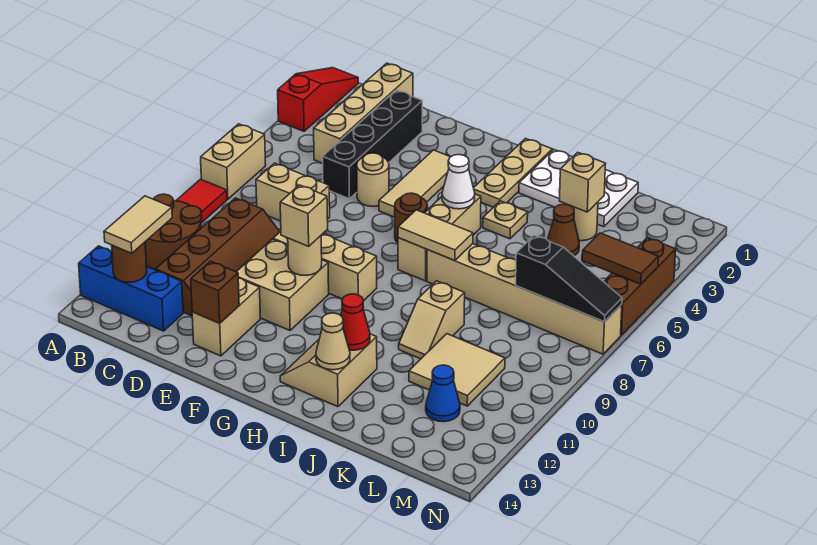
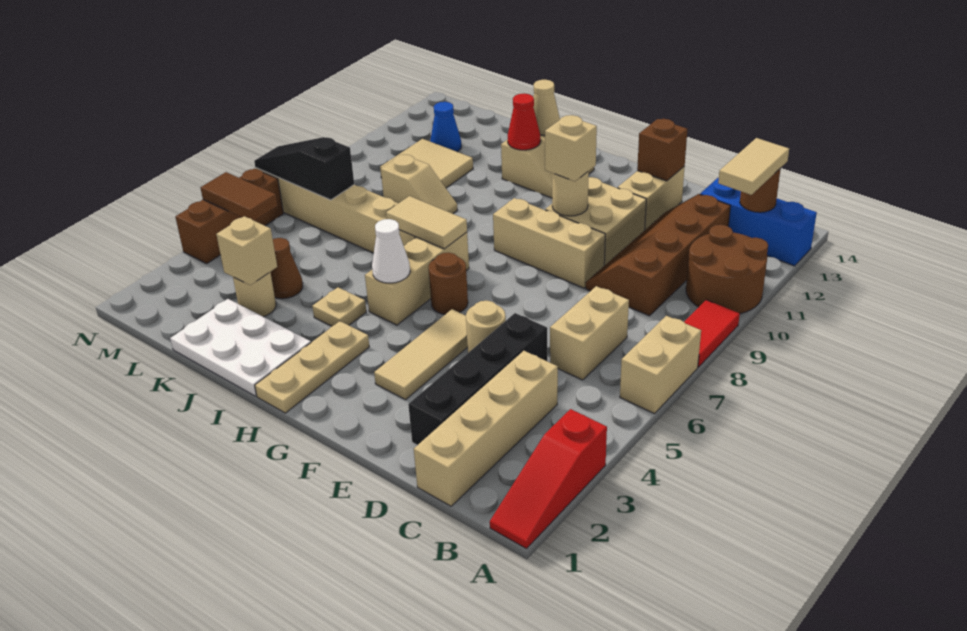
tan 1x2 brick [256,163,330,221] -> tan 1x2 brick turned to [550,286,629,380]
tan 1x2 slope [399,281,465,359] -> tan 1x2 slope turned to [381,154,457,214]

